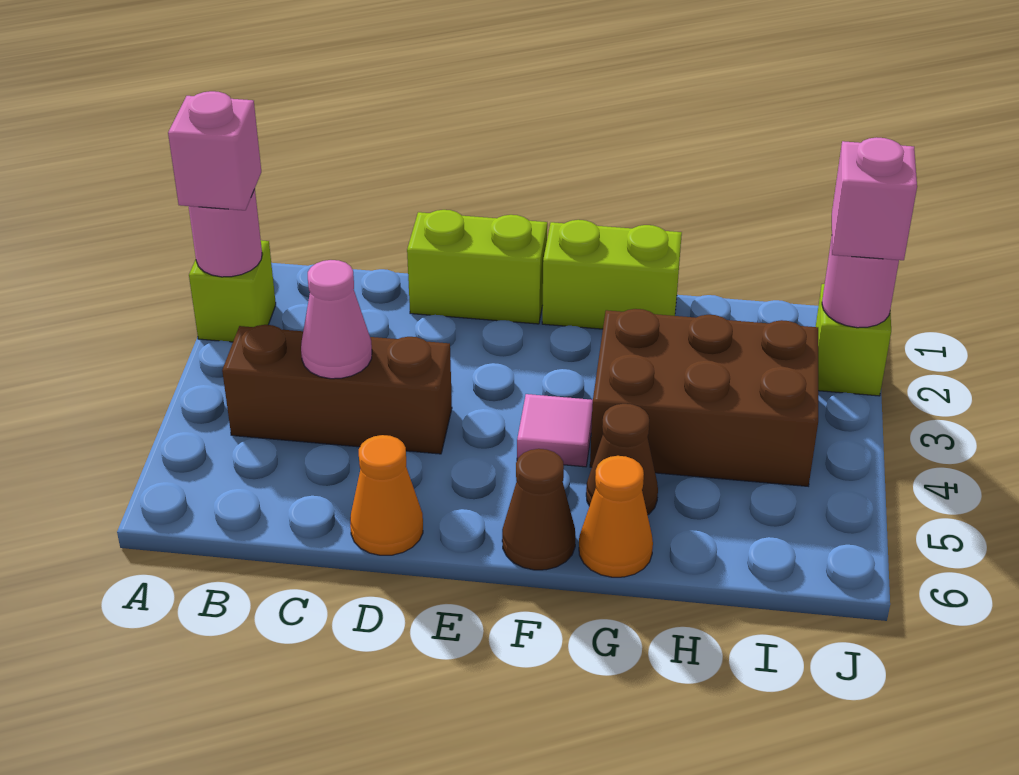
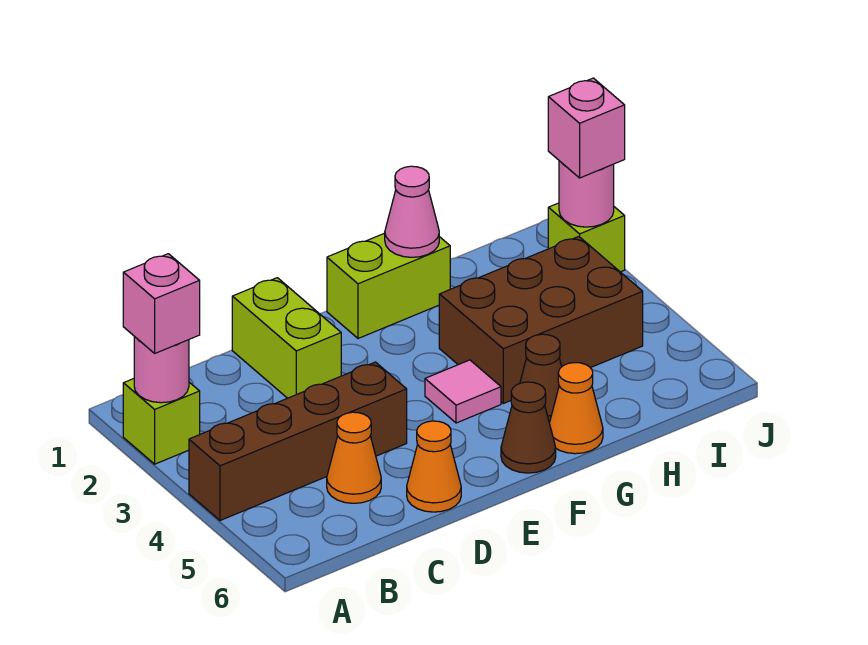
brown 1x3 brick [222,325,452,454] -> brown 1x4 brick [189,362,407,520]
pink 1x1 cone [301,260,372,379] -> pink 1x1 cone moved to [385,166,439,257]
none -> orange 1x1 cone [327,412,381,503]
lime 1x2 brick [407,210,547,324] -> lime 1x2 brick turned to [232,278,341,398]

